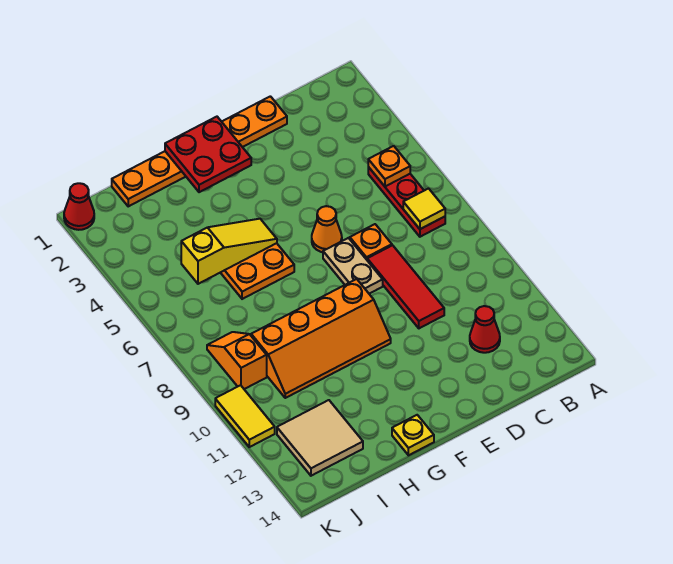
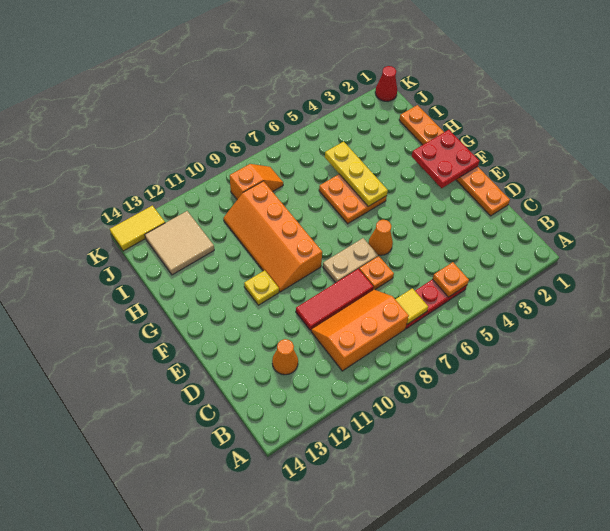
none -> orange 2x3 slope [311,290,409,371]
red 1x1 cone [470,306,500,353] -> orange 1x1 cone [272,339,298,375]
yellow 1x3 slope [181,219,277,284] -> yellow 1x3 plate [325,141,388,206]
yellow 1x1 plate [392,415,434,455] -> yellow 1x1 plate moved to [244,270,279,305]
yellow 1x2 tile [215,385,275,447] -> yellow 1x2 tile moved to [110,206,165,251]

